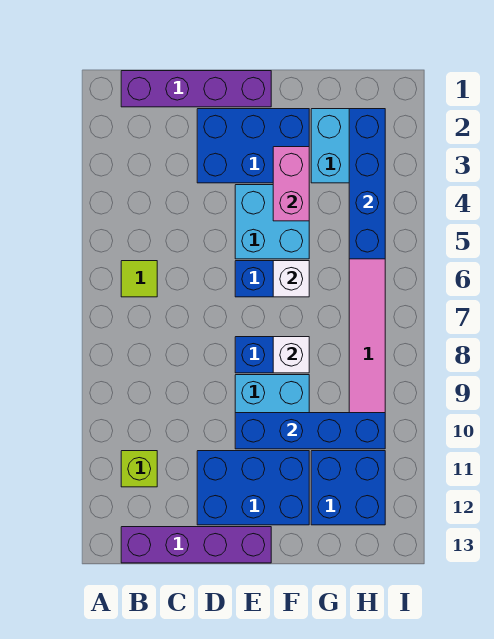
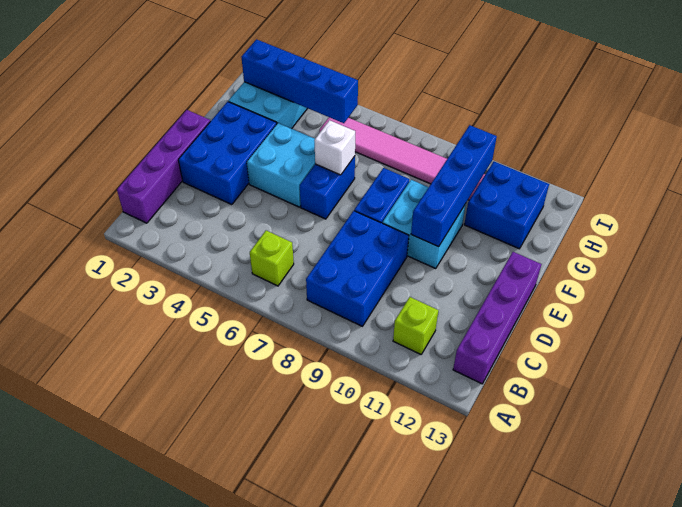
lime 1x1 tile [121,261,157,297] -> lime 1x1 brick [250,231,294,286]
blue 2x3 brick [197,451,309,525] -> blue 2x3 brick moved to [306,211,409,326]
pink 1x2 brick [273,147,309,221] -> none
white 1x1 brick [273,337,309,373] -> none

